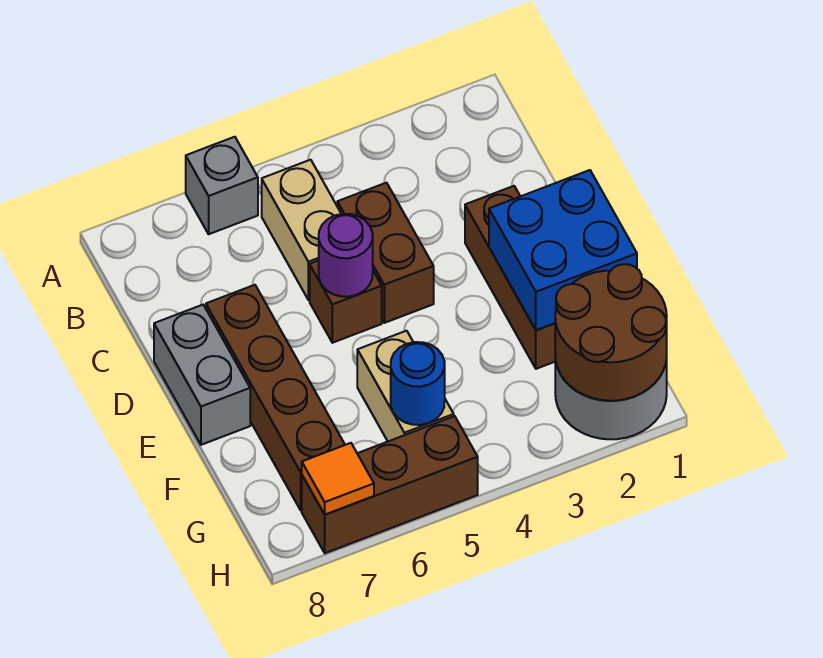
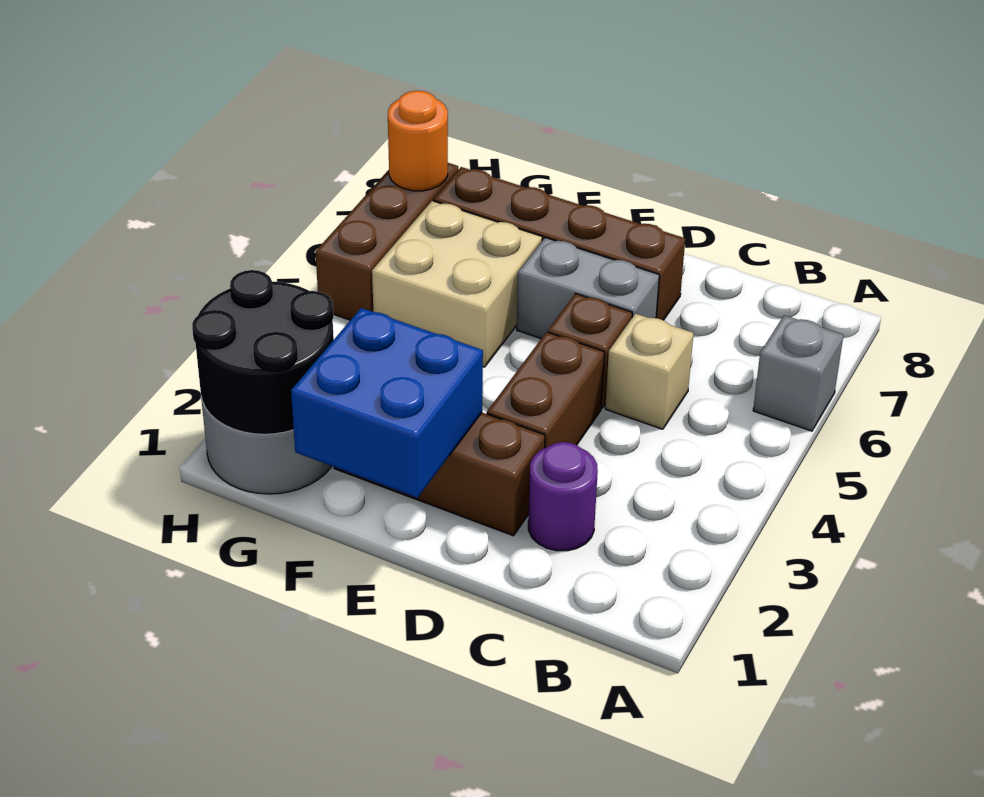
tan 1x2 brick [262,160,341,300] -> tan 1x1 brick [605,314,694,429]
brown 1x2 brick [337,183,434,323] -> brown 1x2 brick turned to [487,332,604,448]
purple 1x1 round brick [319,214,373,297] -> purple 1x1 round brick moved to [528,442,598,551]
grey 1x2 brick [154,305,250,445] -> grey 1x2 brick moved to [517,238,659,339]
tan 1x2 brick [357,331,454,441] -> tan 2x2 brick [372,201,542,367]
brown 2x2 round brick [555,264,667,401] -> black 2x2 round brick [192,270,334,434]
blue 1x1 round brick [391,342,445,425] -> none
orange 1x1 tile [302,443,374,514] -> orange 1x1 round brick [388,91,448,191]

